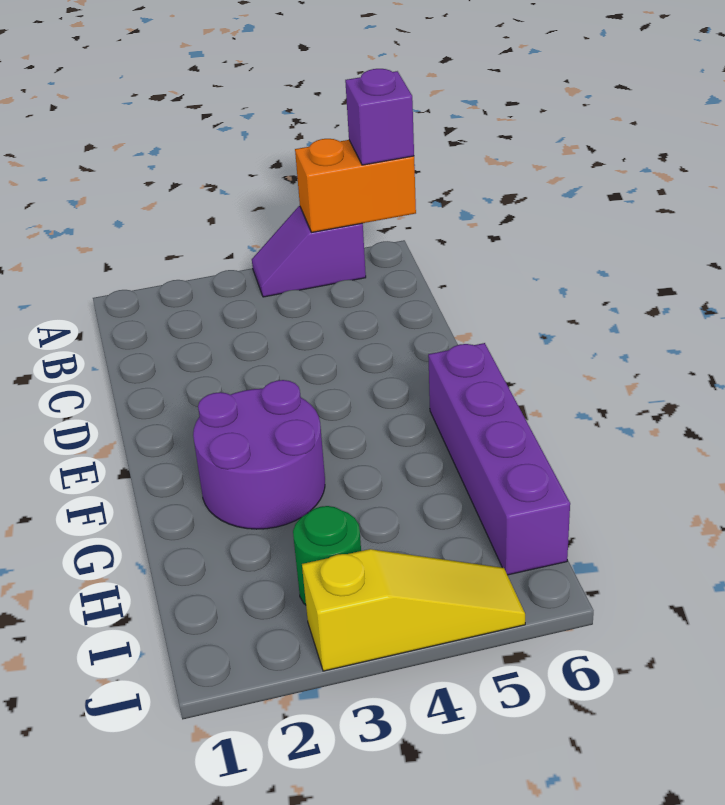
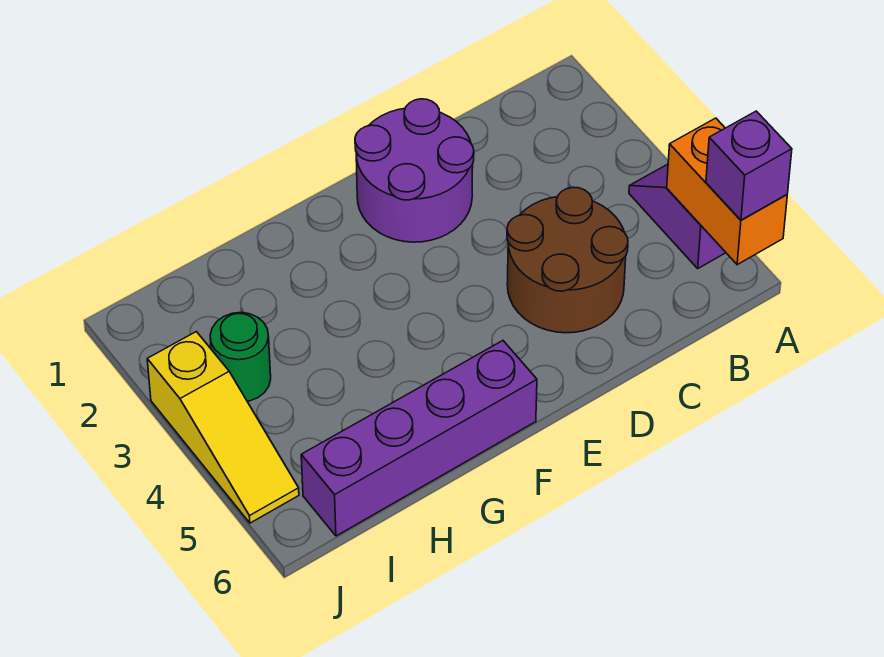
none -> brown 2x2 round brick [507,187,628,333]
purple 2x2 round brick [193,380,325,529] -> purple 2x2 round brick moved to [355,99,474,242]

